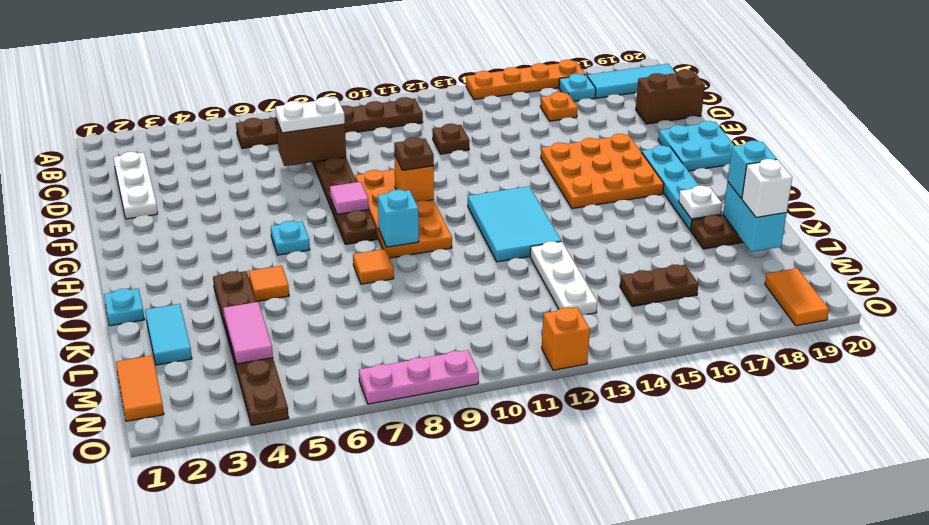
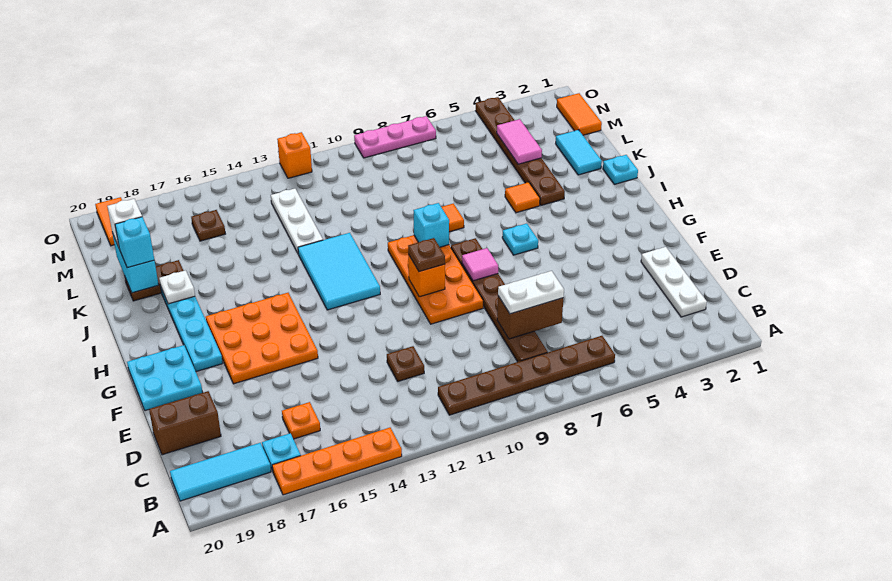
brown 1x2 plate [620,265,699,307] -> brown 1x1 plate [191,210,225,241]

